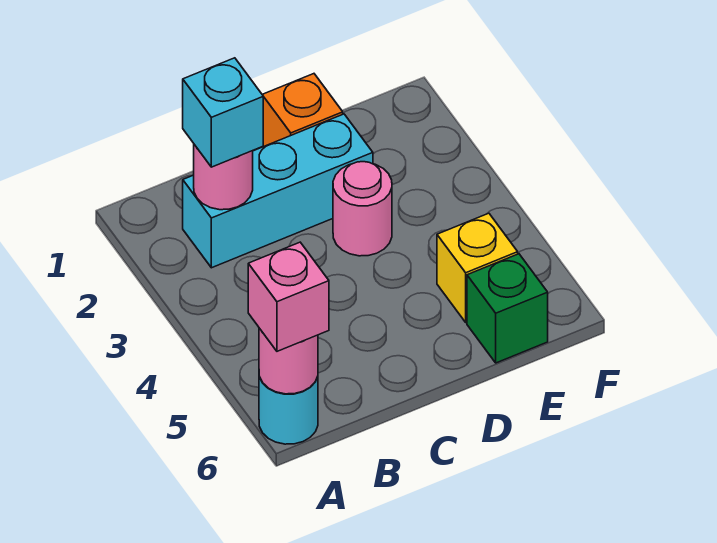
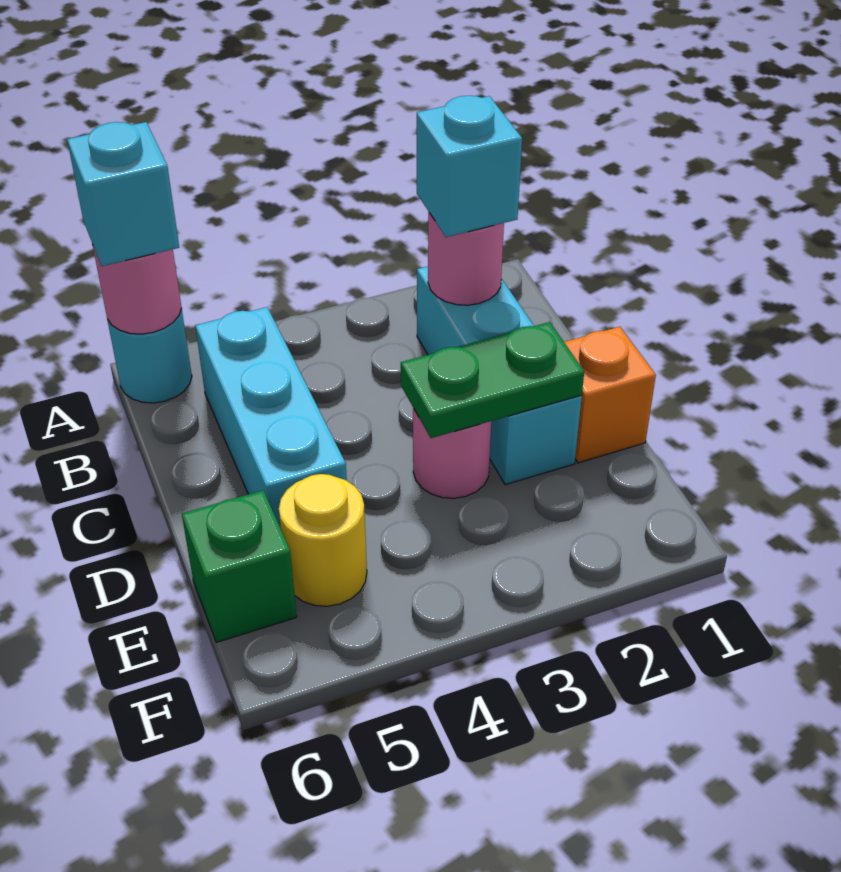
pink 1x1 brick [248,242,329,351] -> cyan 1x1 brick [67,122,179,266]
none -> cyan 1x3 brick [195,307,347,528]
none -> green 1x2 plate [401,322,584,438]
yellow 1x1 brick [437,213,518,322] -> yellow 1x1 round brick [279,474,367,606]

